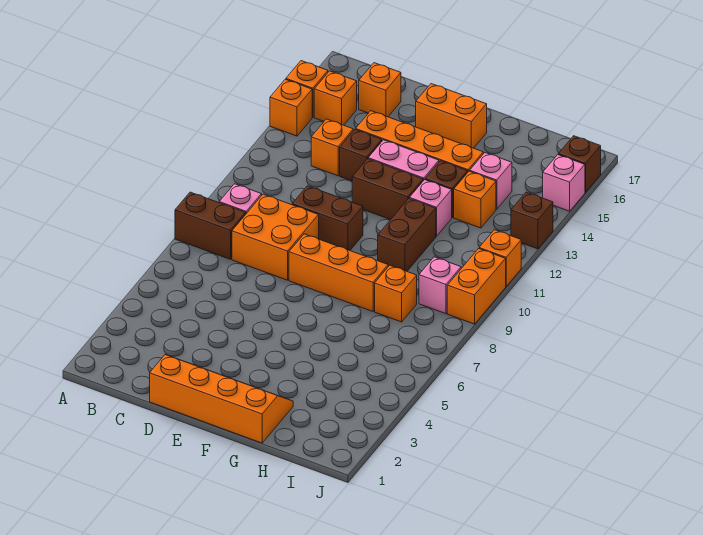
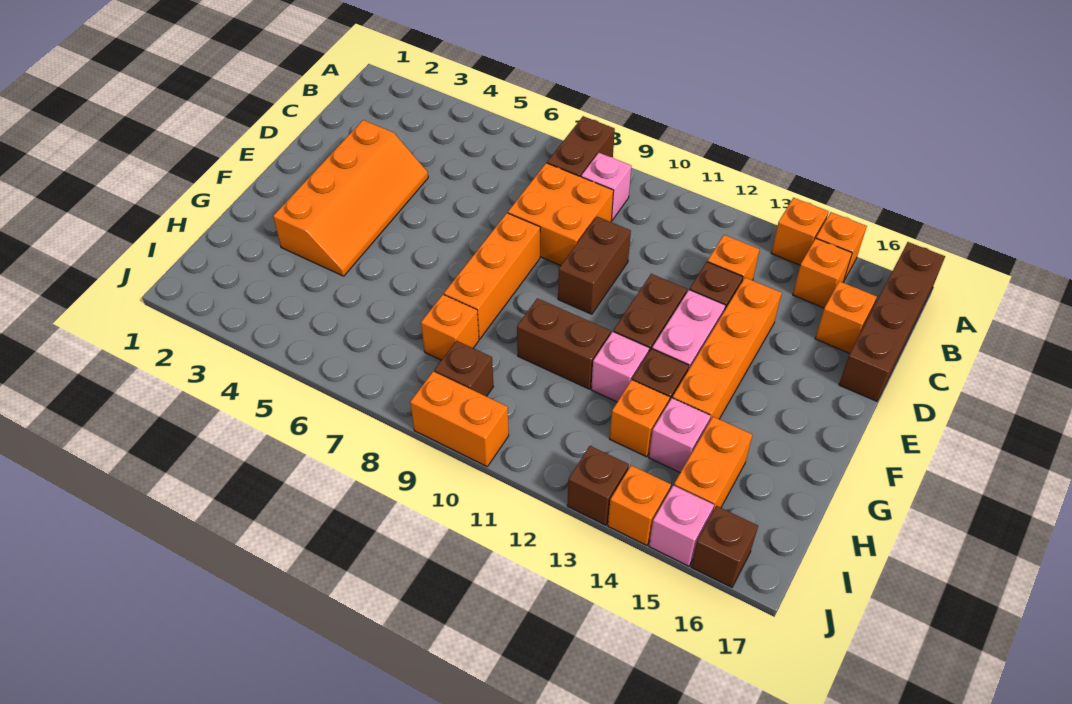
none -> brown 1x4 brick [839,242,945,401]
orange 2x4 slope [150,355,293,443] -> orange 2x4 slope moved to [273,120,428,276]
orange 1x2 brick [416,84,487,148] -> orange 1x2 brick moved to [674,417,752,511]
pink 1x1 brick [419,257,461,314] -> brown 1x1 brick [434,341,493,396]
orange 1x1 brick [479,230,521,286] -> orange 1x1 brick moved to [608,465,671,545]

